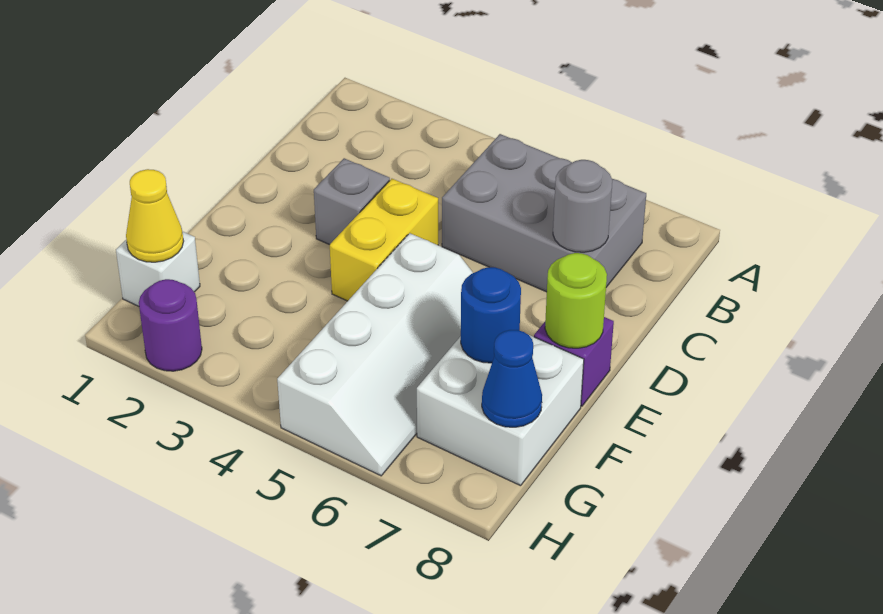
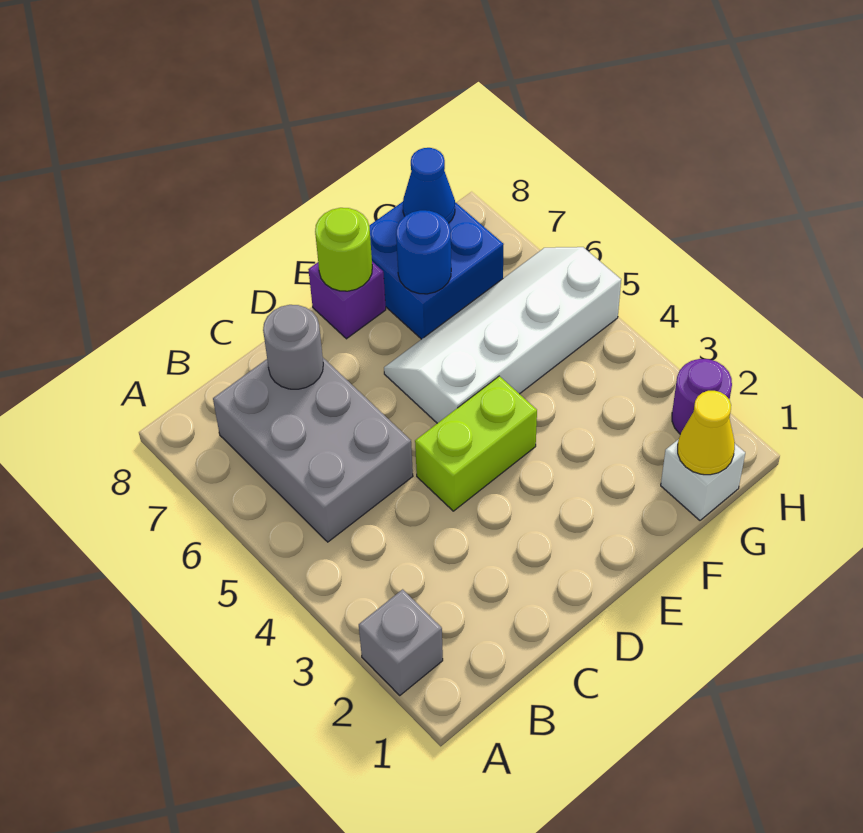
grey 1x1 brick [314,158,390,245] -> grey 1x1 brick moved to [359,589,443,695]
yellow 1x2 brick [330,179,438,301] -> lime 1x2 brick [415,376,537,511]
white 2x2 brick [417,335,584,486] -> blue 2x2 brick [369,202,504,339]

